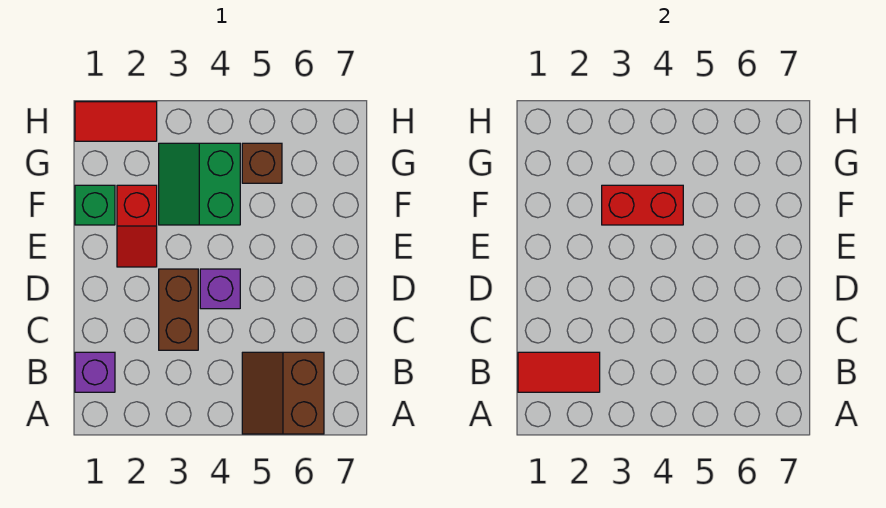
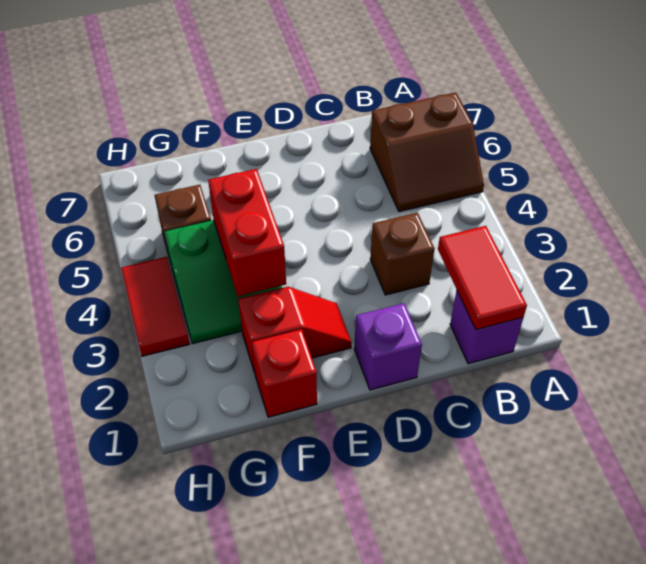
brown 1x2 brick [159,269,198,350] -> brown 1x1 brick [370,213,434,295]
purple 1x1 brick [200,269,240,309] -> purple 1x1 brick moved to [354,303,422,390]
green 1x1 brick [75,185,115,225] -> red 1x1 brick [252,329,317,417]
red 1x2 tile [75,102,157,141] -> red 1x2 tile moved to [121,257,190,356]

